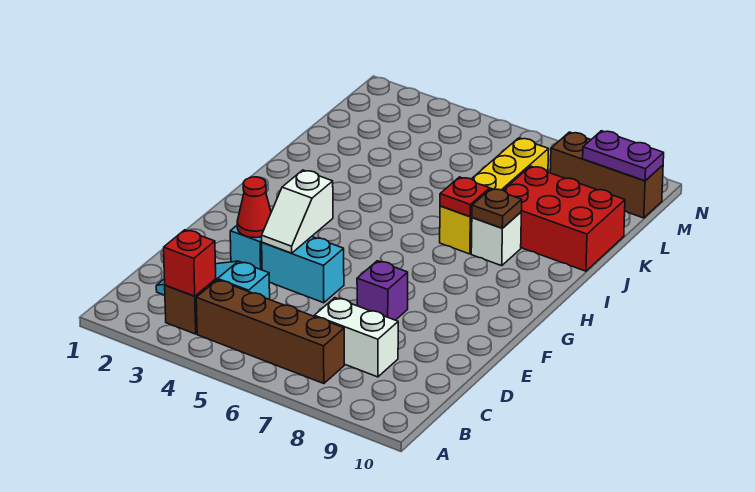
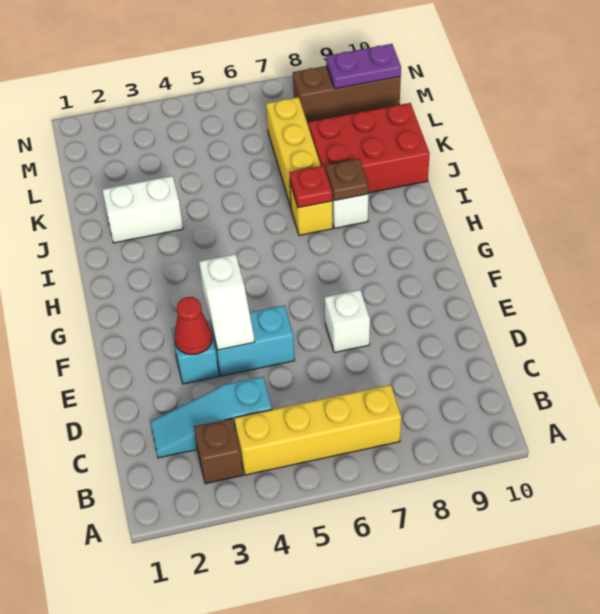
red 1x1 brick [164,230,216,296] -> none
brown 1x4 brick [196,280,344,384] -> yellow 1x4 brick [234,385,401,475]
white 1x2 brick [314,298,398,377] -> white 1x2 brick moved to [103,176,183,243]
purple 1x1 brick [357,261,408,320] -> white 1x1 brick [325,290,370,353]

